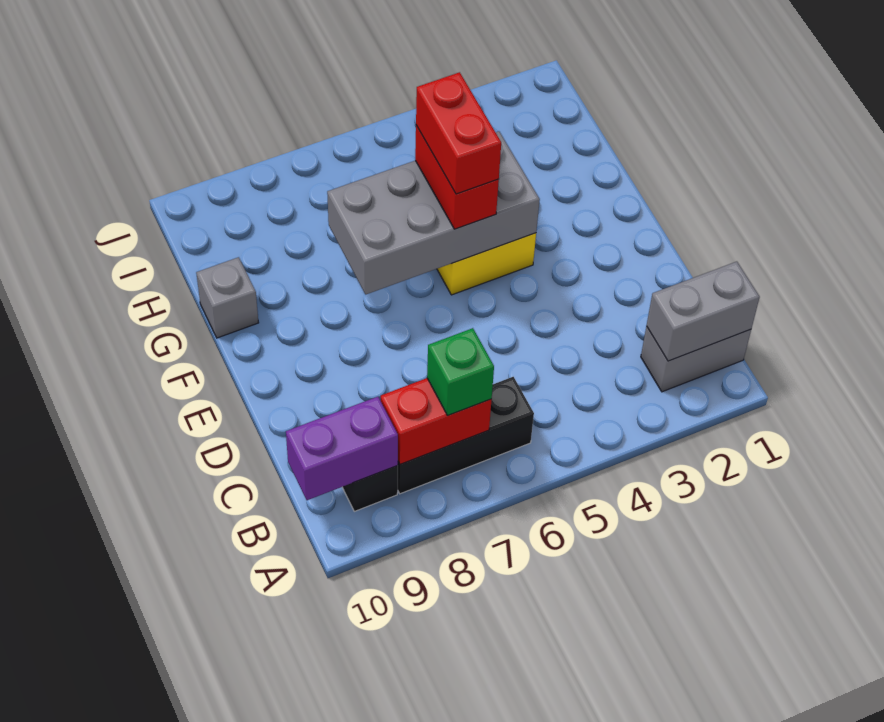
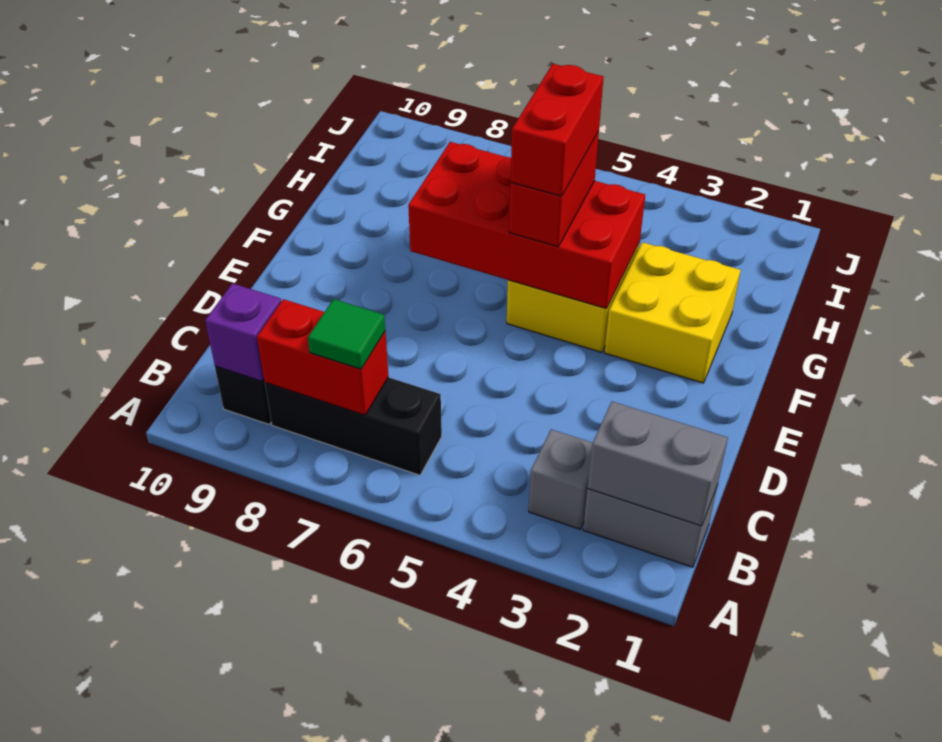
green 1x1 brick [427,328,494,415] -> green 1x1 tile [308,299,385,369]
purple 1x2 brick [286,397,398,500] -> purple 1x1 brick [205,283,281,381]
none -> yellow 2x2 brick [605,242,741,383]
grey 2x4 brick [327,131,540,294] -> red 2x4 brick [408,142,645,309]
grey 1x1 brick [196,257,259,338] -> grey 1x1 brick moved to [529,429,592,529]

